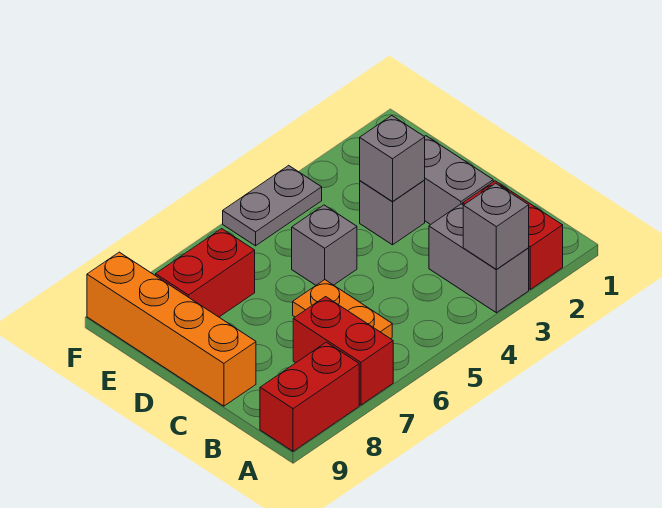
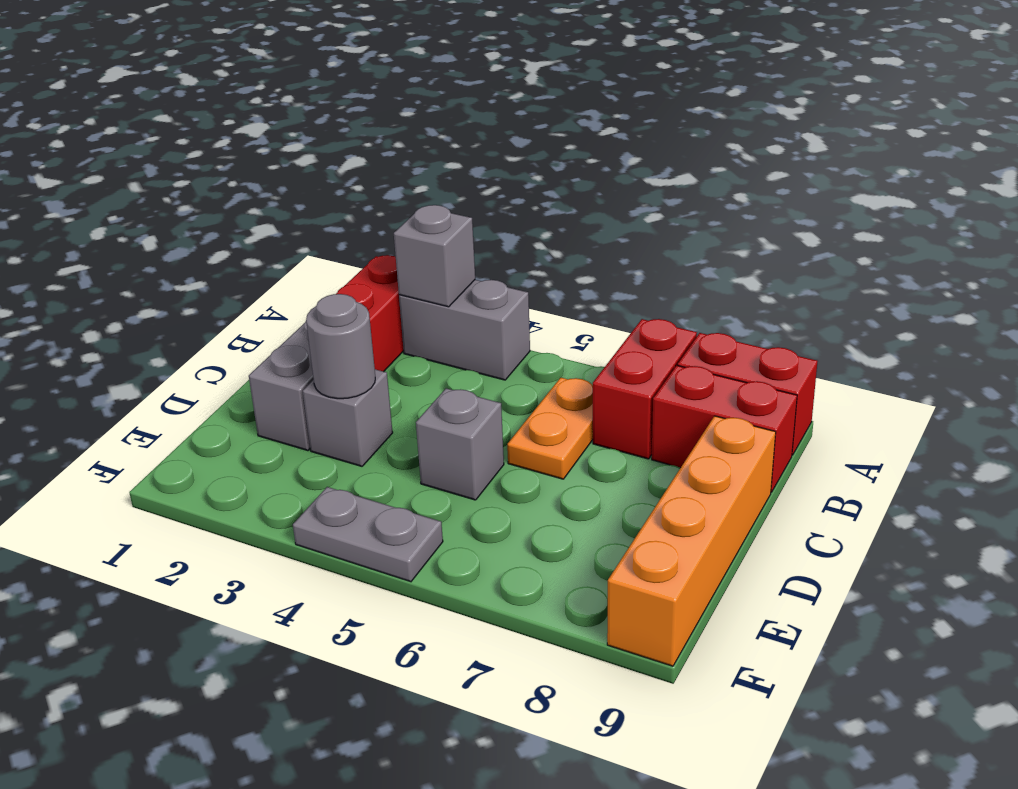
grey 1x2 brick [429,204,529,313] -> grey 1x2 brick turned to [399,280,530,380]
grey 1x1 brick [360,116,425,201] -> grey 1x1 round brick [306,294,375,399]
red 1x2 brick [156,229,255,317] -> red 1x2 brick moved to [652,365,797,492]

